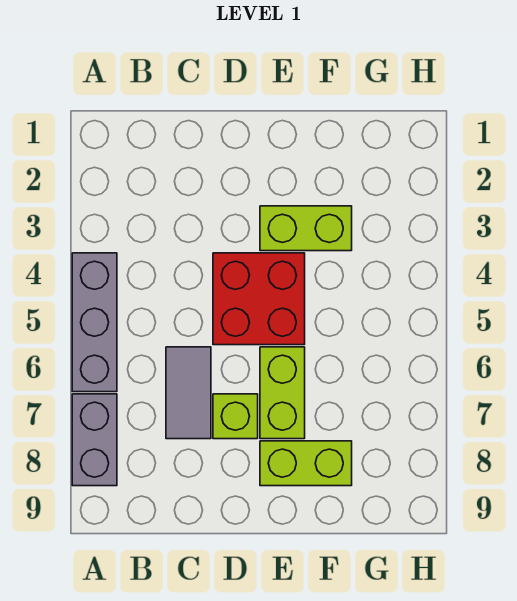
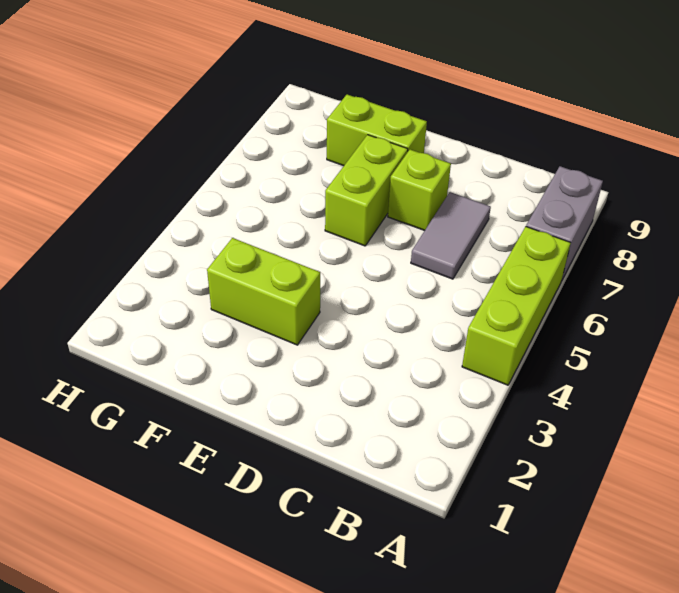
grey 1x3 brick [72,253,117,392] -> lime 1x3 brick [462,227,571,385]
red 2x2 brick [213,253,305,345] -> none

